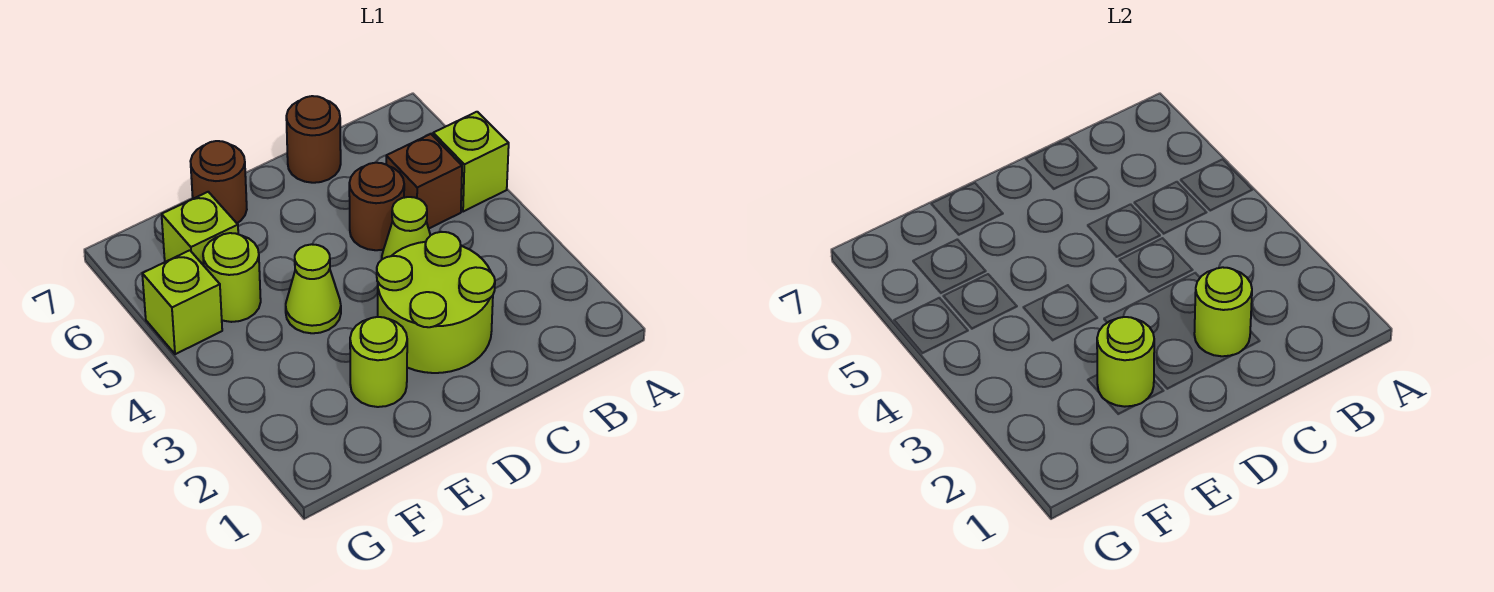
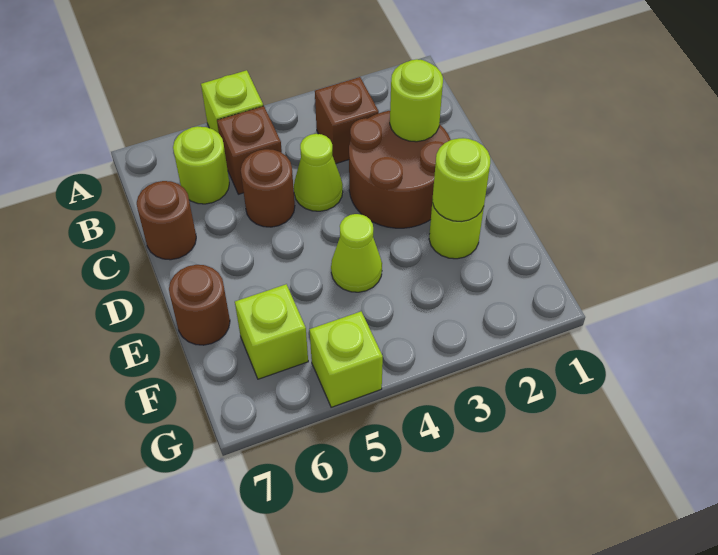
none -> brown 1x1 brick [315,77,379,164]
lime 2x2 round brick [377,232,495,373] -> brown 2x2 round brick [349,111,451,228]
lime 1x1 round brick [203,233,261,322] -> lime 1x1 round brick moved to [173,126,229,204]

